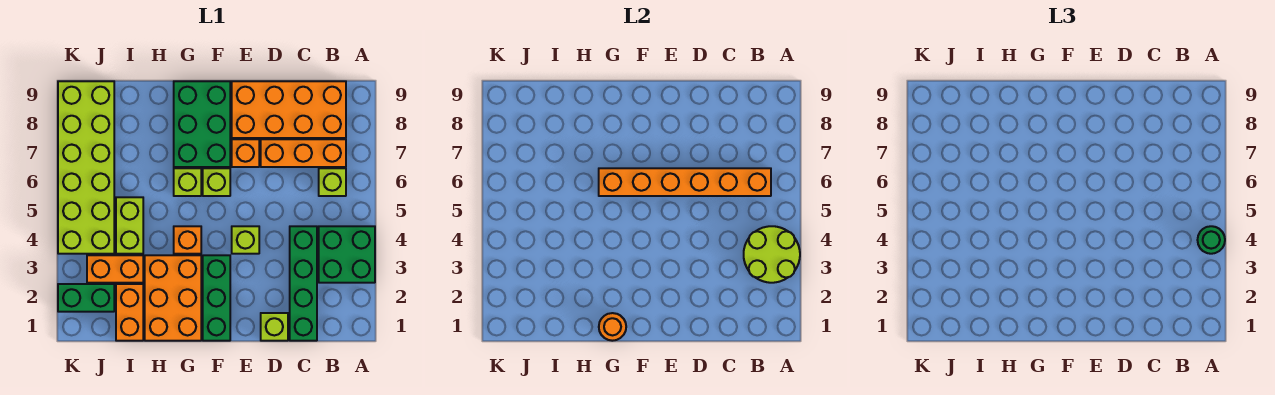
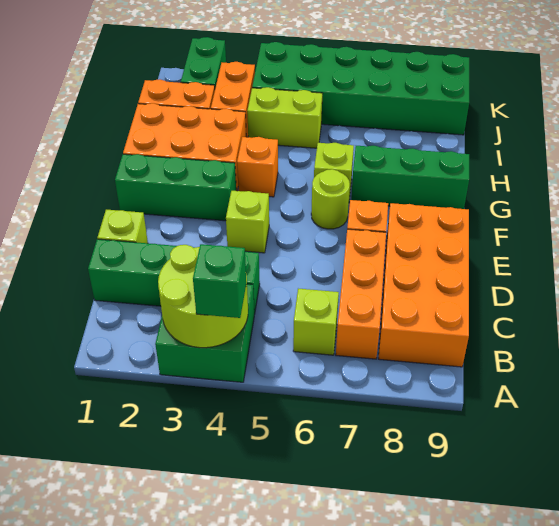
green 1x1 round brick [1198,226,1225,254] -> green 1x1 brick [193,244,246,318]
orange 1x6 brick [599,168,771,196] -> none
lime 1x1 brick [203,168,230,196] -> lime 1x1 round brick [311,169,350,229]
green 2x3 brick [174,81,230,167] -> green 1x3 brick [351,146,469,209]
orange 1x1 round brick [599,313,626,341] -> none
lime 2x6 brick [58,81,114,254] -> green 2x6 brick [252,42,469,135]

